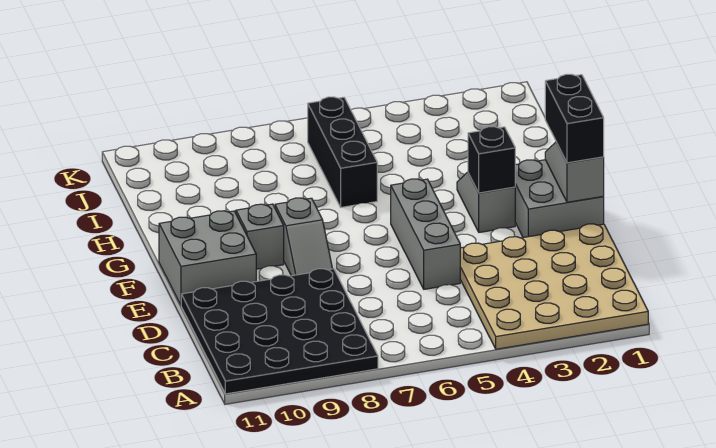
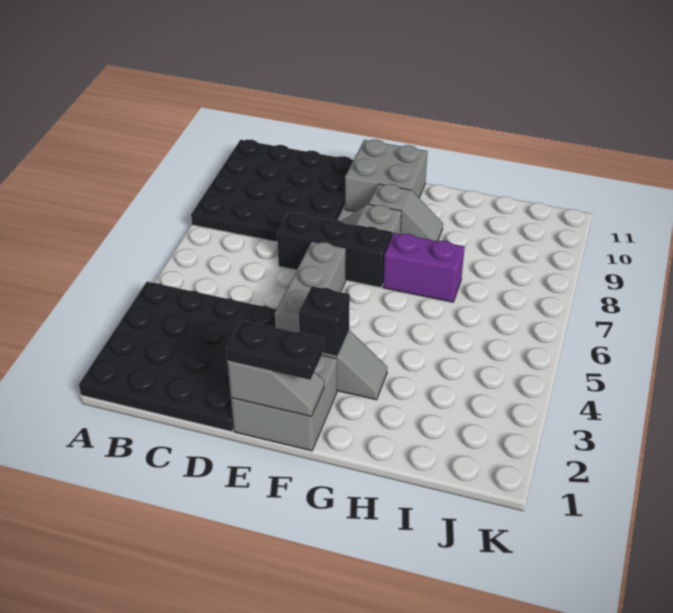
tan 4x4 plate [460,224,648,349] -> black 4x4 plate [79,282,276,432]
grey 1x3 brick [391,179,460,289] -> grey 1x3 brick turned to [275,241,346,332]
black 1x2 brick [545,74,604,163] -> black 1x2 plate [226,320,324,380]
none -> purple 1x2 brick [383,233,465,302]
black 1x3 brick [308,97,377,207] -> black 1x3 brick moved to [277,213,392,287]

